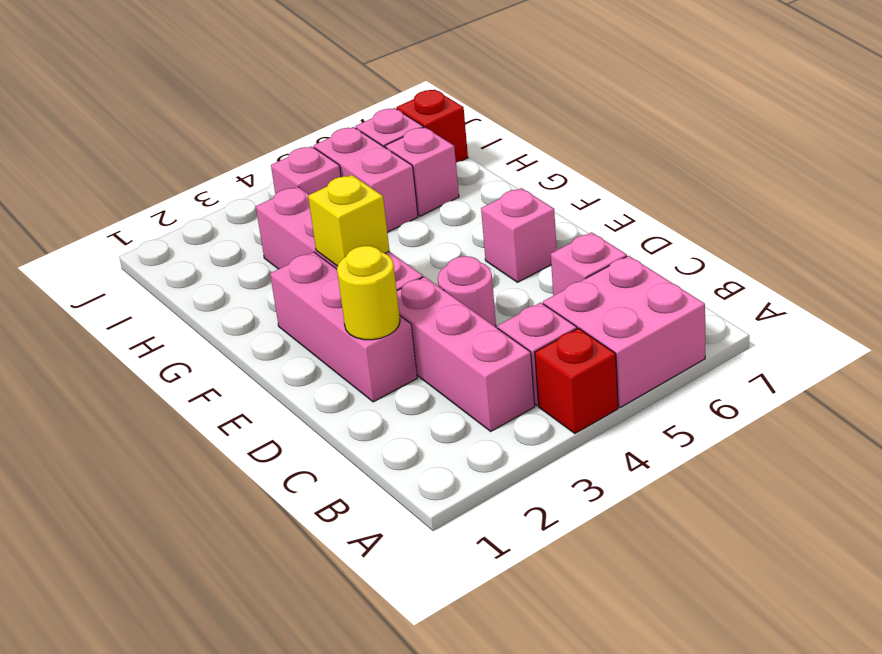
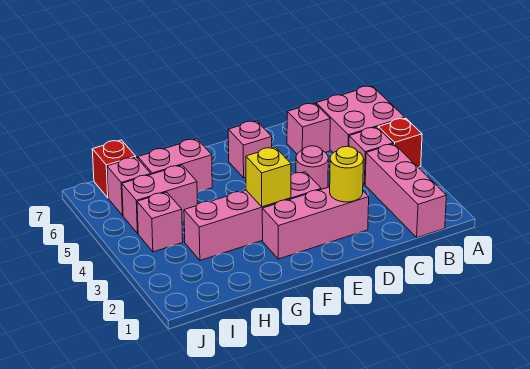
pink 1x3 brick [397,277,535,431] -> pink 1x3 brick turned to [365,144,446,238]
pink 1x1 brick [385,127,459,216] -> pink 1x2 brick [138,139,212,192]

